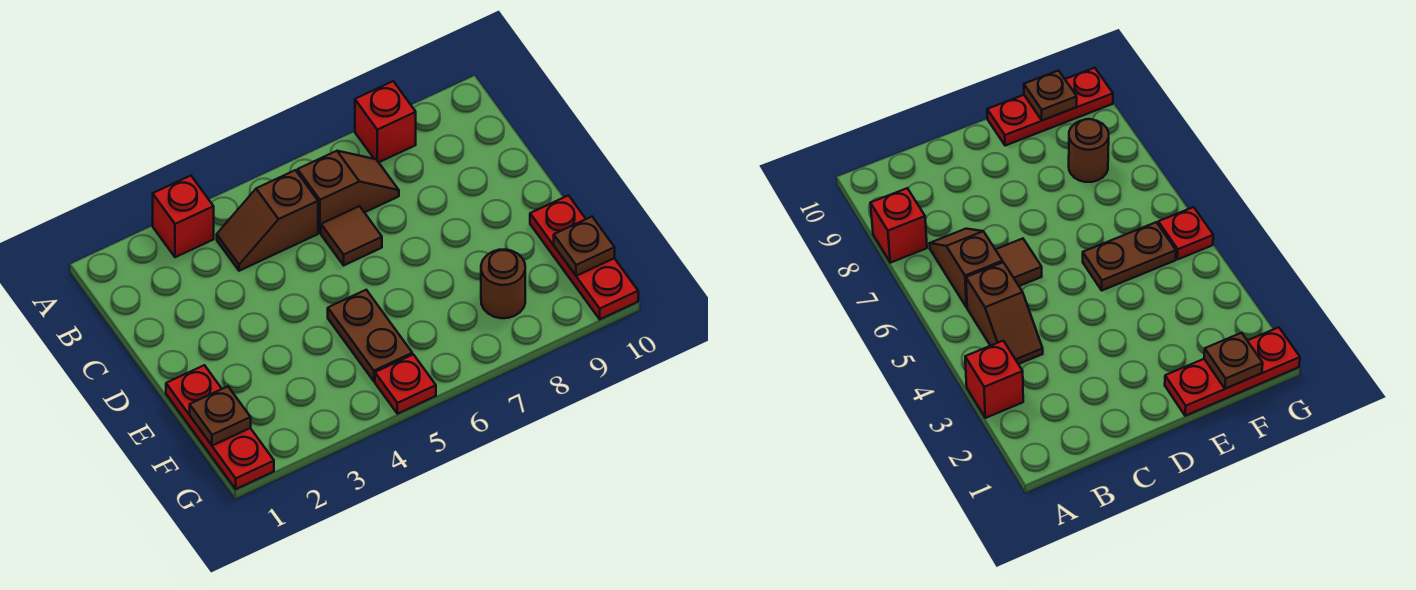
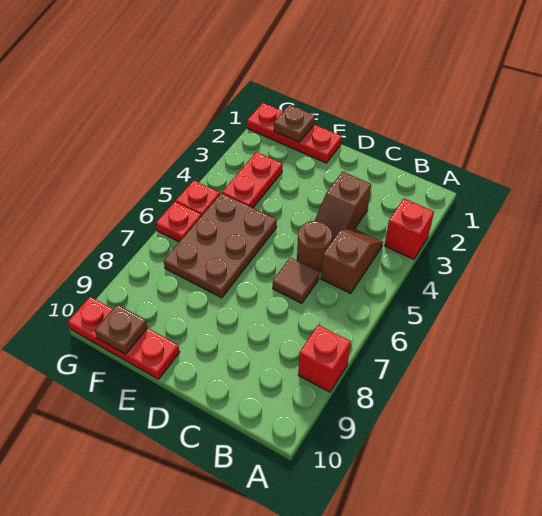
brown 1x2 slope [298,151,399,233] -> brown 1x2 slope moved to [315,171,371,241]
brown 1x2 plate [328,290,412,381] -> brown 2x3 plate [164,193,277,298]
none -> red 1x2 plate [222,152,282,208]
brown 1x1 round brick [481,250,525,318] -> brown 1x1 round brick moved to [297,221,332,272]
none -> red 1x1 plate [156,202,201,242]

